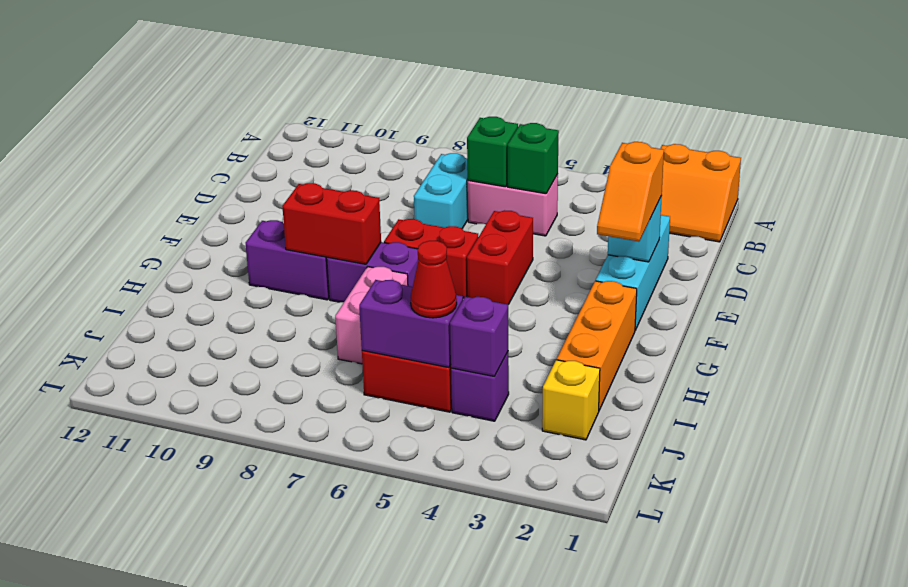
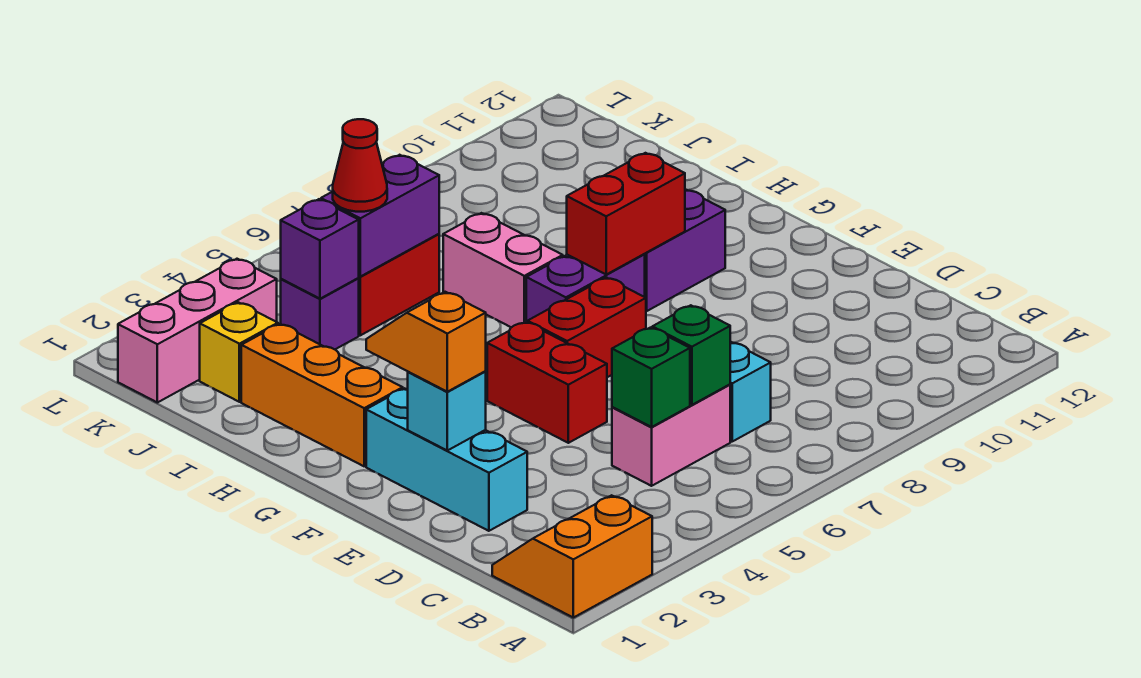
none -> pink 1x3 brick [118,259,277,403]

